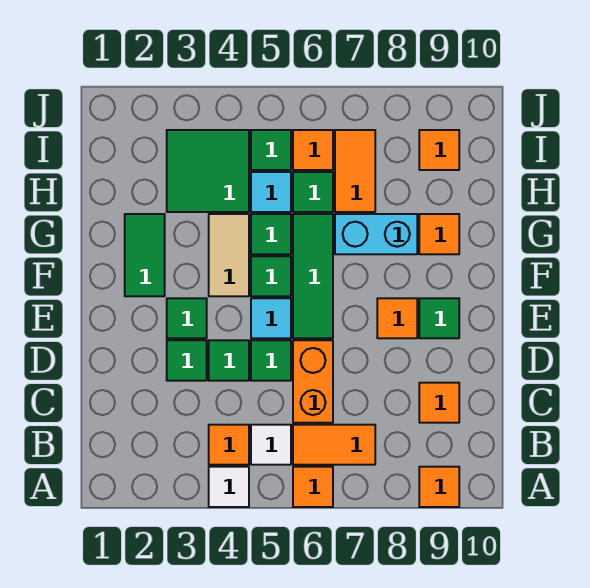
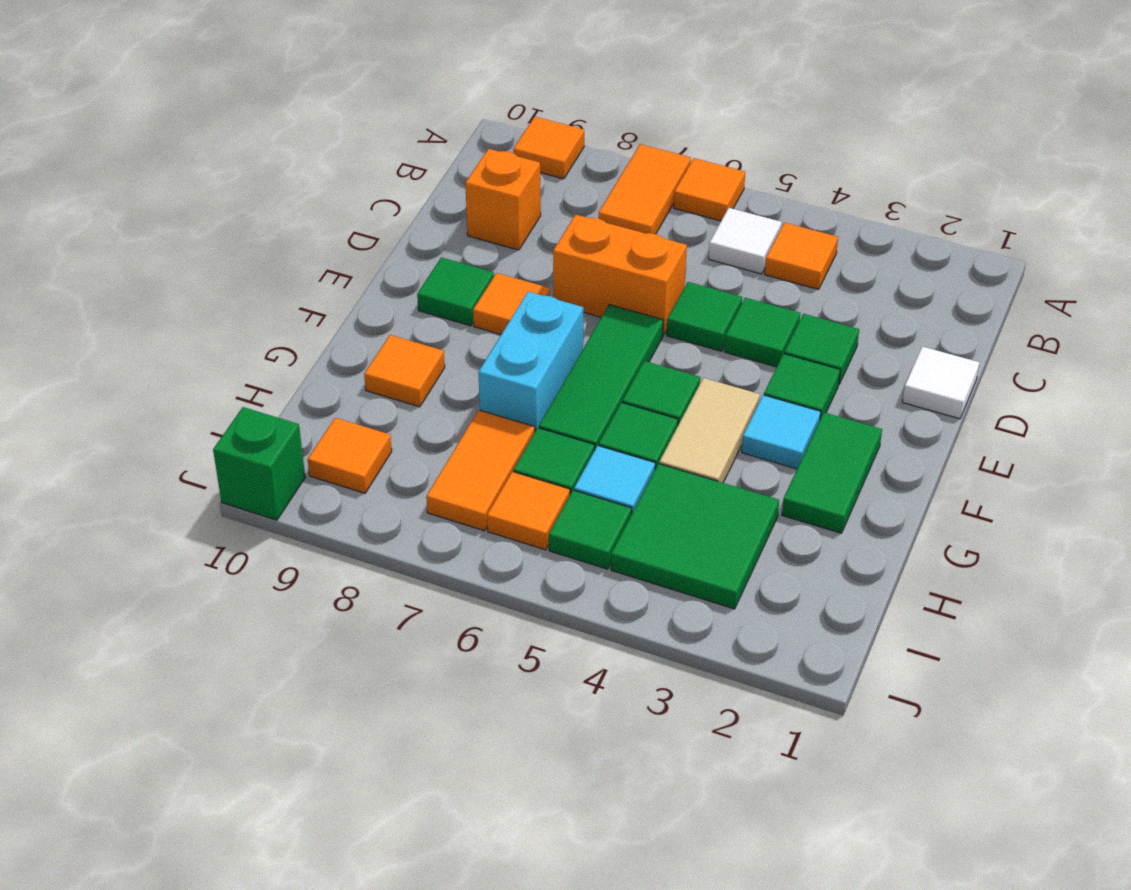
white 1x1 tile [209,467,249,507] -> white 1x1 tile moved to [902,346,980,419]
orange 1x2 tile [293,425,375,465] -> orange 1x2 tile turned to [598,144,691,234]
orange 1x2 brick [293,340,333,423] -> orange 1x2 brick turned to [553,215,687,335]
orange 1x1 tile [419,383,459,423] -> orange 1x1 brick [465,149,541,250]
cyan 1x1 tile [251,298,291,338] -> cyan 1x1 tile moved to [742,395,821,469]
cyan 1x2 brick [335,214,417,254] -> cyan 1x2 brick turned to [478,292,583,431]
none -> green 1x1 brick [213,407,305,520]

